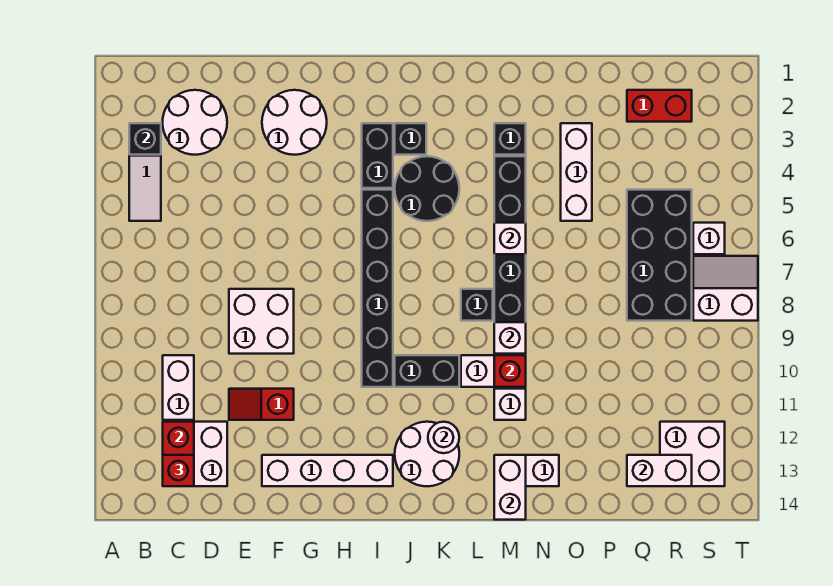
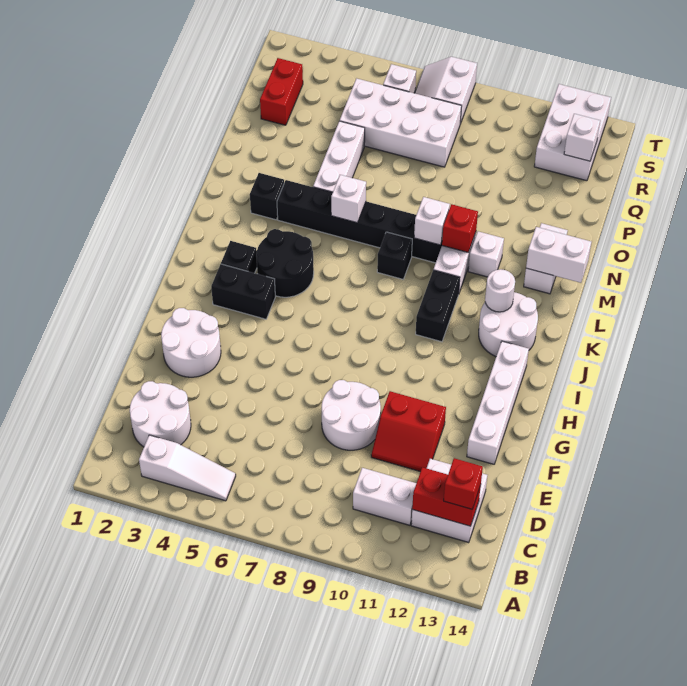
black 1x1 brick [129,123,161,155] -> none
white 2x2 brick [229,289,294,354] -> white 2x2 round brick [322,380,381,450]
red 1x2 slope [229,389,294,420] -> red 2x2 slope [371,391,446,471]
black 1x6 brick [362,190,393,387] -> none
white 1x3 brick [561,123,592,221] -> white 1x3 brick turned to [313,121,365,192]
black 2x4 brick [627,190,692,321] -> white 2x4 brick [340,78,462,167]
white 1x2 brick [627,455,692,486] -> white 1x1 brick [564,114,600,161]
white 2x2 brick [660,422,725,486] -> white 2x3 brick [534,84,611,181]

